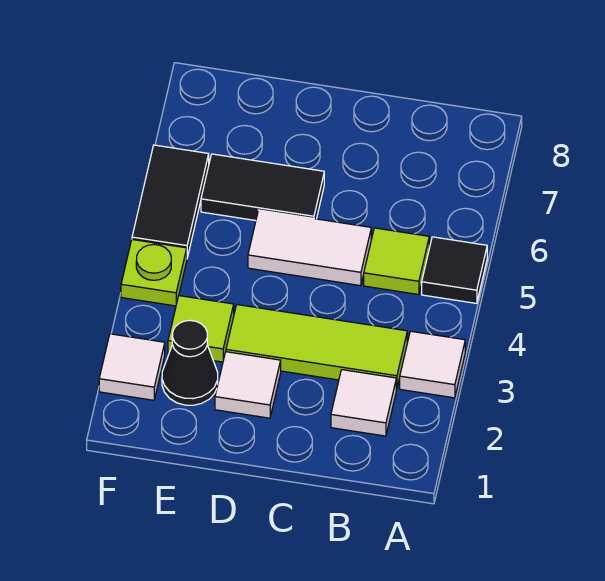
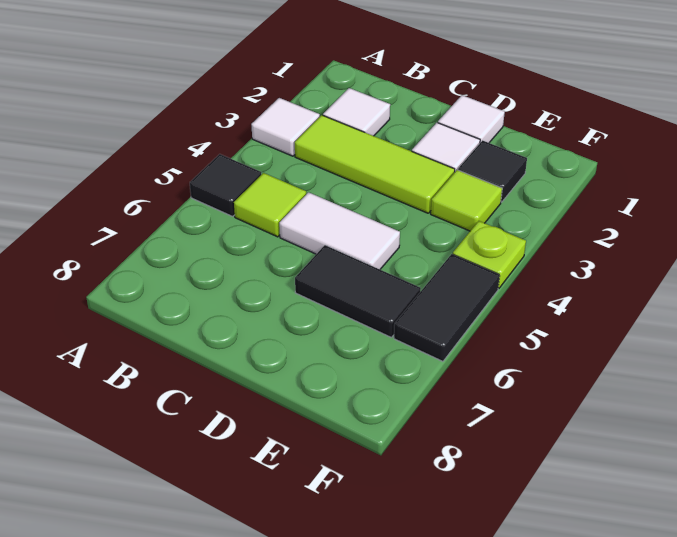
black 1x1 cone [162,320,218,405] -> black 1x1 tile [458,140,527,202]
white 1x1 tile [99,334,165,400] -> white 1x1 tile moved to [438,95,505,143]

